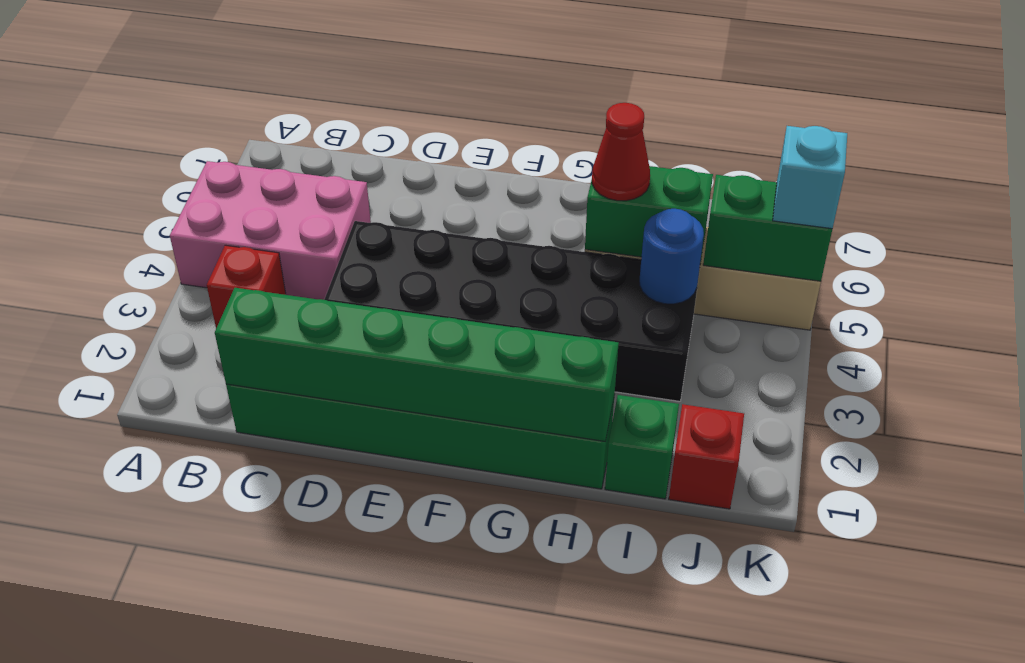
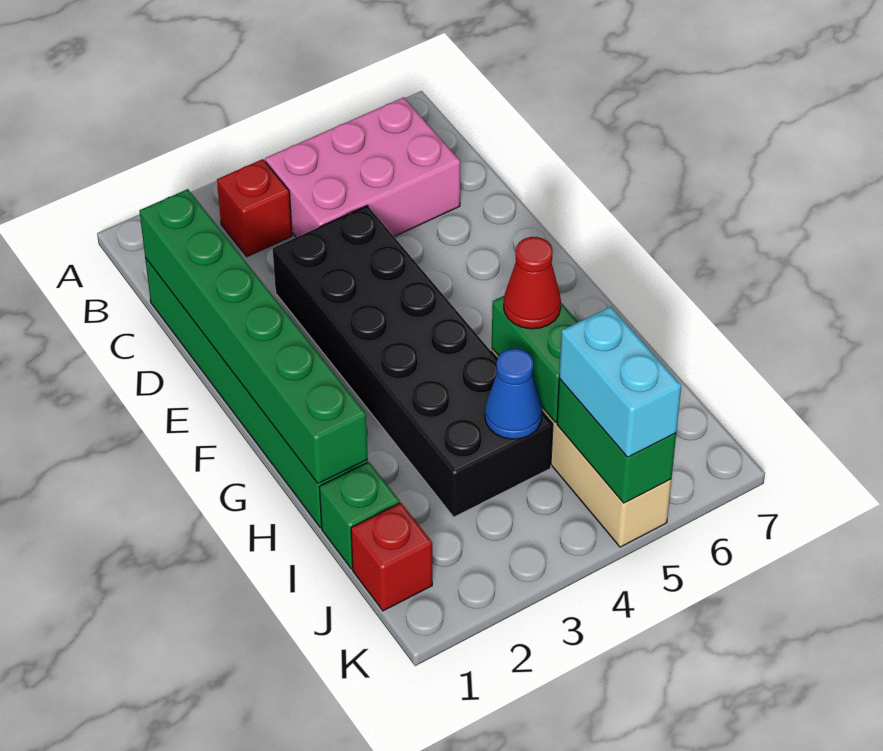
pink 2x3 brick [170,161,371,300] -> pink 2x3 brick turned to [265,97,460,237]
blue 1x1 round brick [640,209,704,304] -> blue 1x1 cone [485,349,542,439]
cyan 1x1 brick [773,126,847,229] -> cyan 1x2 brick [559,307,681,457]

